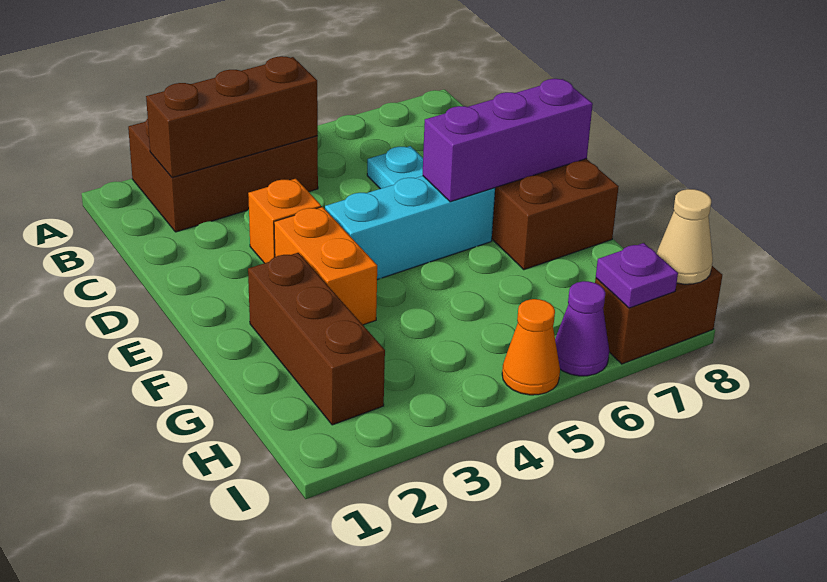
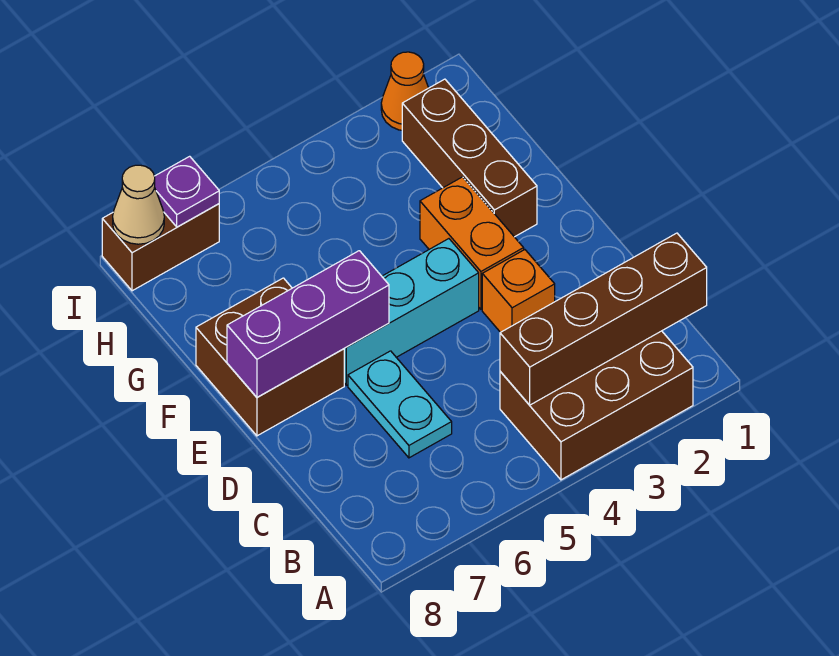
brown 1x3 brick [146,56,318,178] -> brown 1x4 brick [500,233,707,405]
orange 1x1 cone [502,299,560,395] -> orange 1x1 cone moved to [381,52,428,130]
purple 1x1 cone [555,281,609,376] -> none

